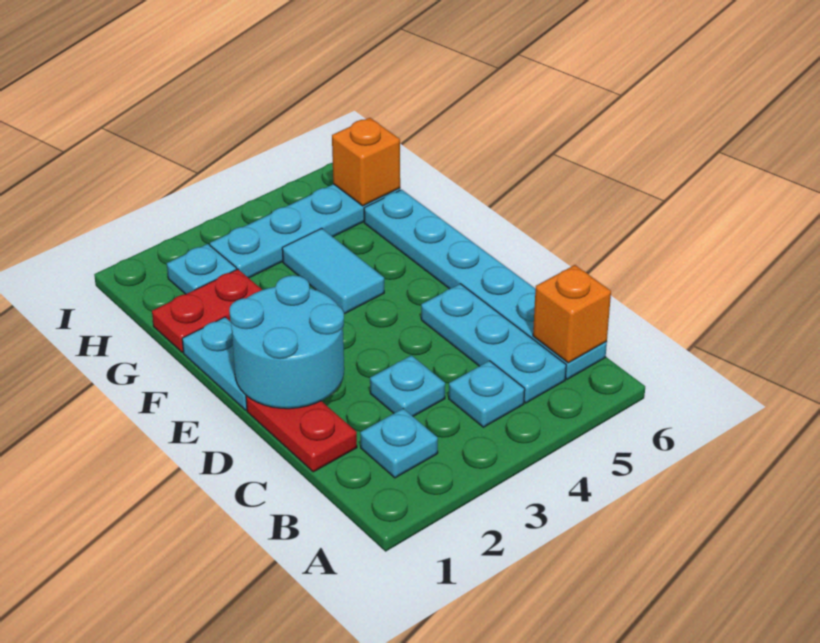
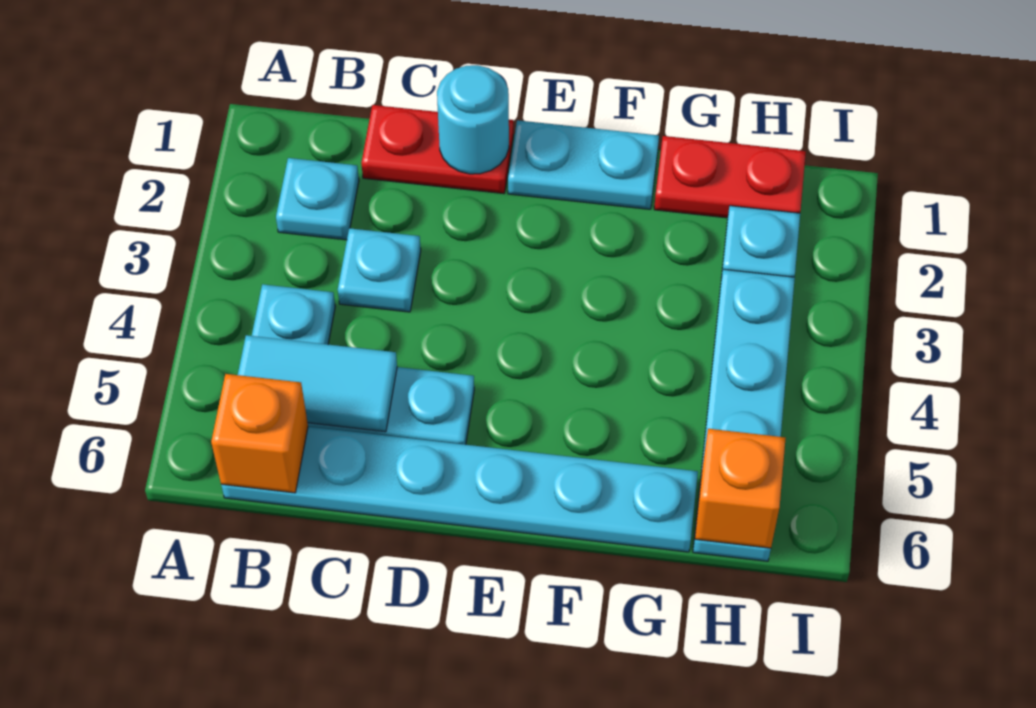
cyan 2x2 round brick [229,275,344,409] -> cyan 1x1 round brick [437,65,509,174]
cyan 1x2 tile [282,228,384,313] -> cyan 1x2 tile moved to [238,335,397,432]
red 1x2 plate [152,269,262,353] -> red 1x2 plate turned to [654,136,806,218]

